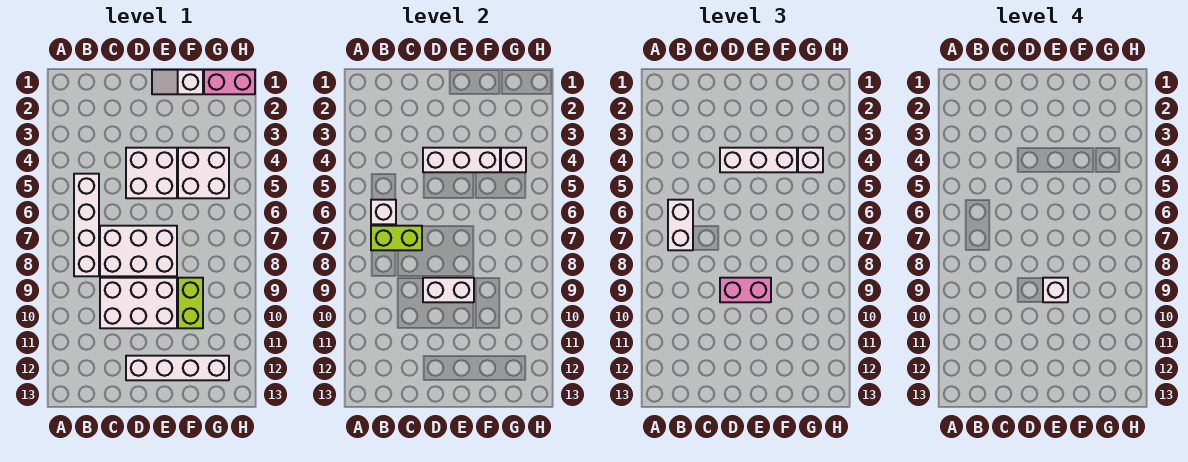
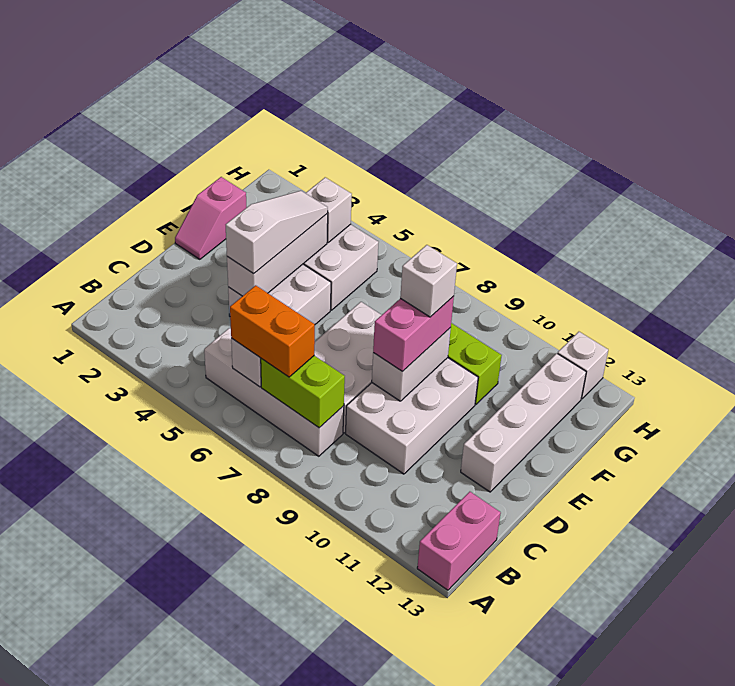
white 1x2 brick [668,200,693,250] -> orange 1x2 brick [230,285,315,377]
lime 1x2 brick [371,226,422,250] -> lime 1x2 brick turned to [261,356,345,428]
white 1x3 brick [720,148,797,172] -> white 1x3 slope [226,191,328,274]
white 1x2 slope [152,70,203,94] -> pink 1x2 slope [175,177,246,259]
pink 1x2 brick [204,70,255,94] -> pink 1x2 brick moved to [417,492,501,590]
white 1x1 brick [798,148,823,172] -> white 1x1 brick moved to [558,332,608,399]

